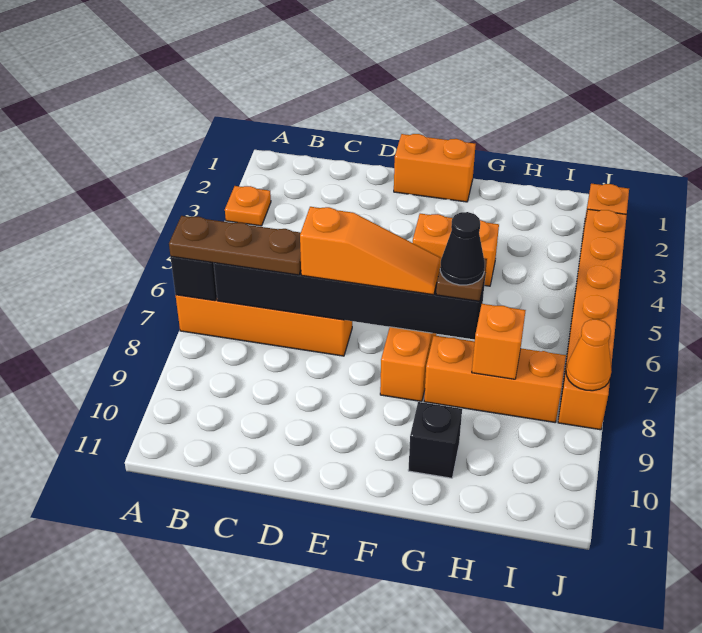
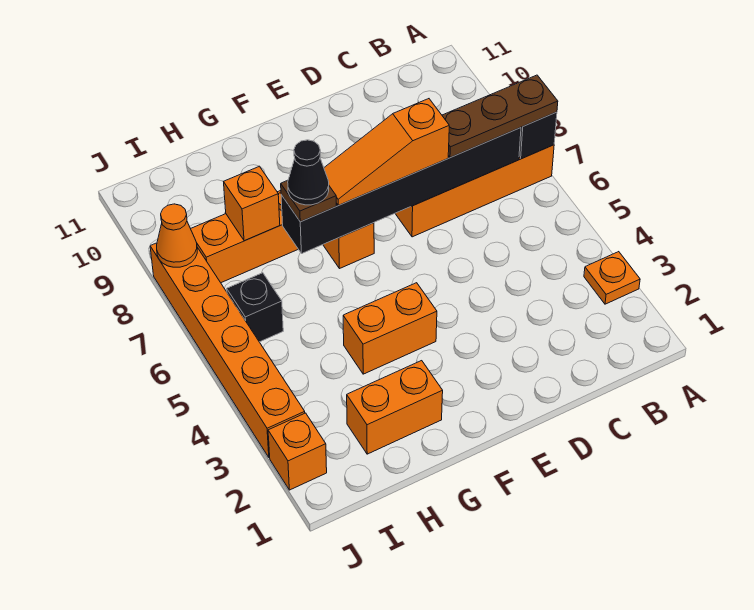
orange 1x2 brick [394,134,476,202] -> orange 1x2 brick moved to [347,361,443,454]
black 1x1 brick [408,402,462,478] -> black 1x1 brick moved to [227,273,283,342]

